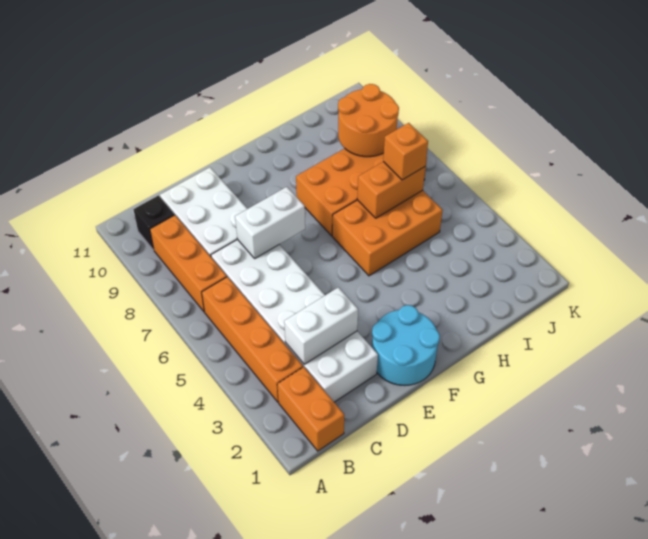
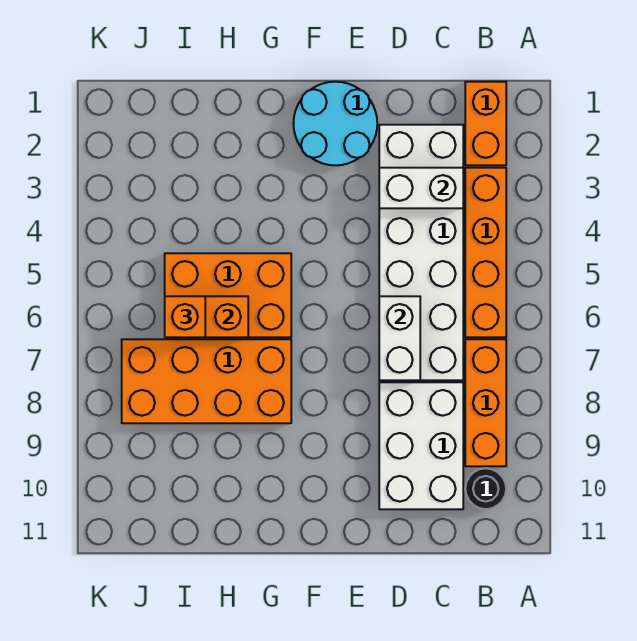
black 1x1 brick [133,195,174,250] -> black 1x1 round brick [465,468,506,509]
white 1x2 brick [235,187,305,258] -> white 1x2 brick turned to [379,296,420,380]
orange 2x2 round brick [338,84,399,157] -> none

